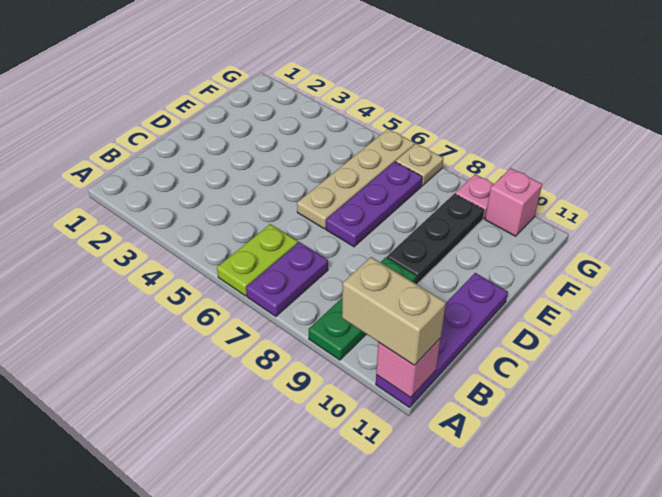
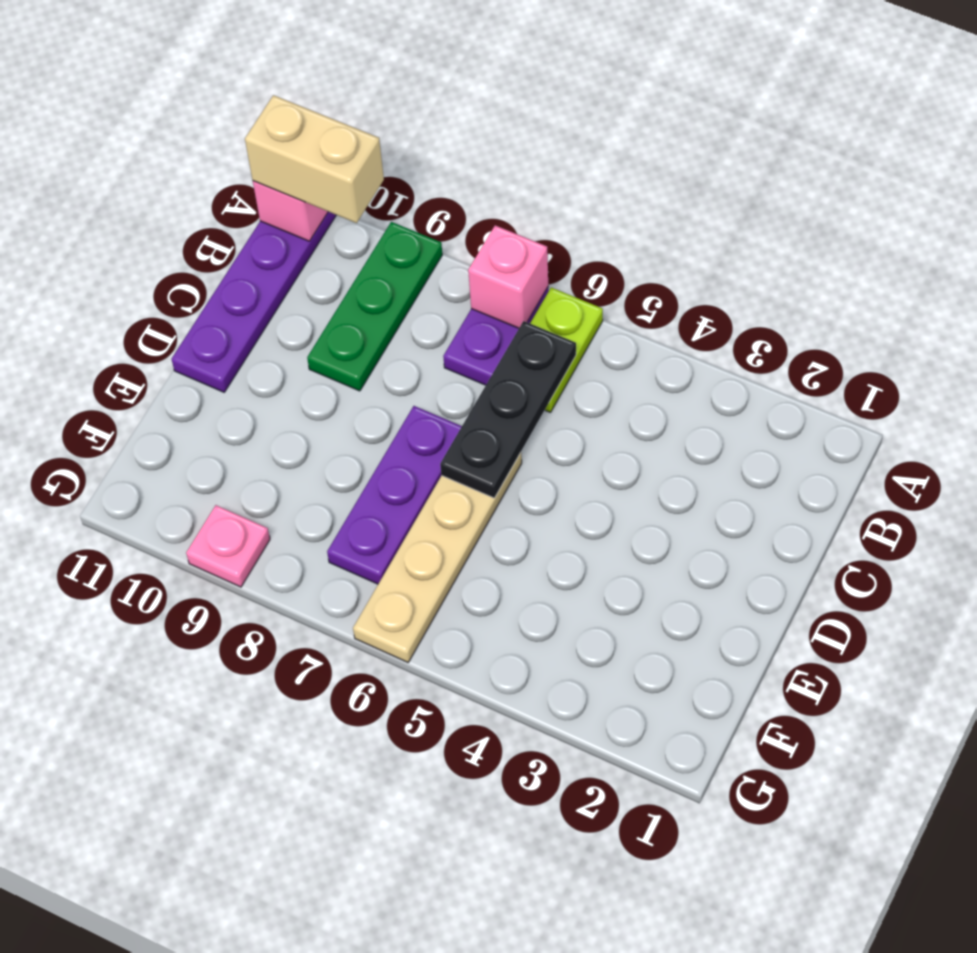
black 1x3 plate [387,194,484,284] -> black 1x3 plate moved to [440,321,576,498]
tan 1x1 plate [396,144,444,186] -> none
pink 1x1 brick [485,168,542,236] -> pink 1x1 brick moved to [468,225,548,328]

